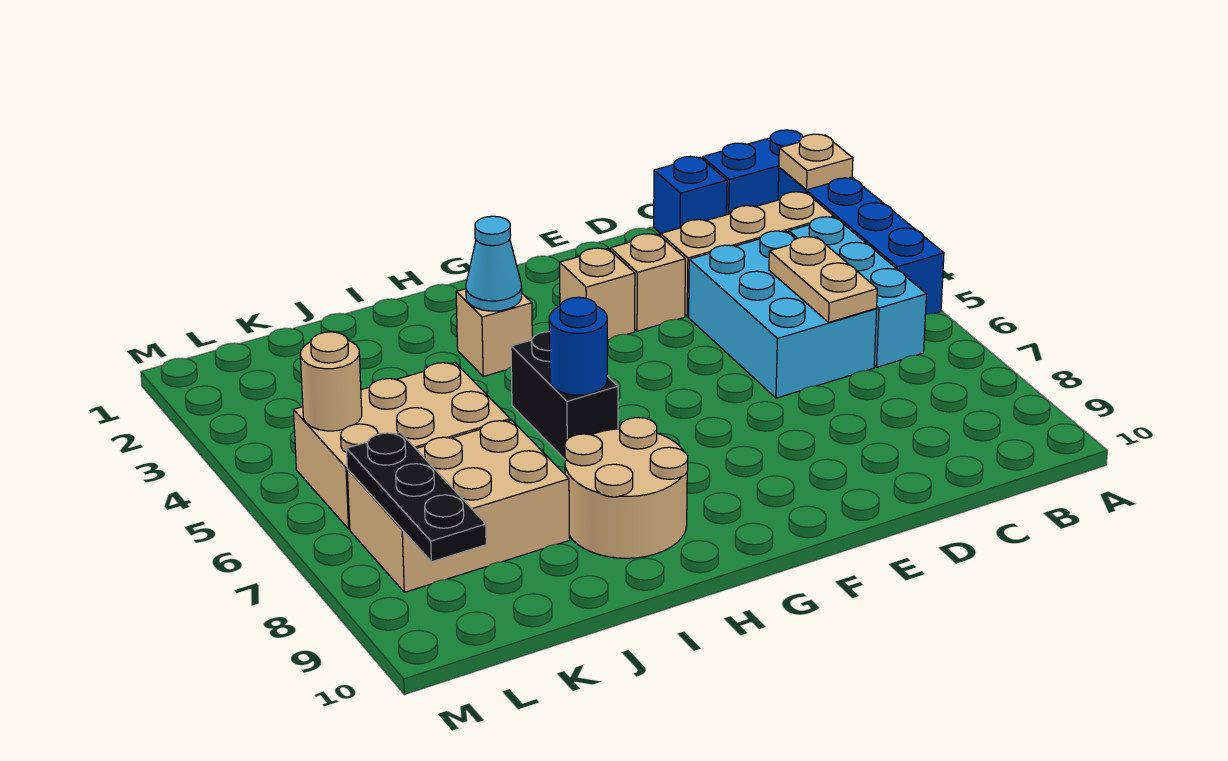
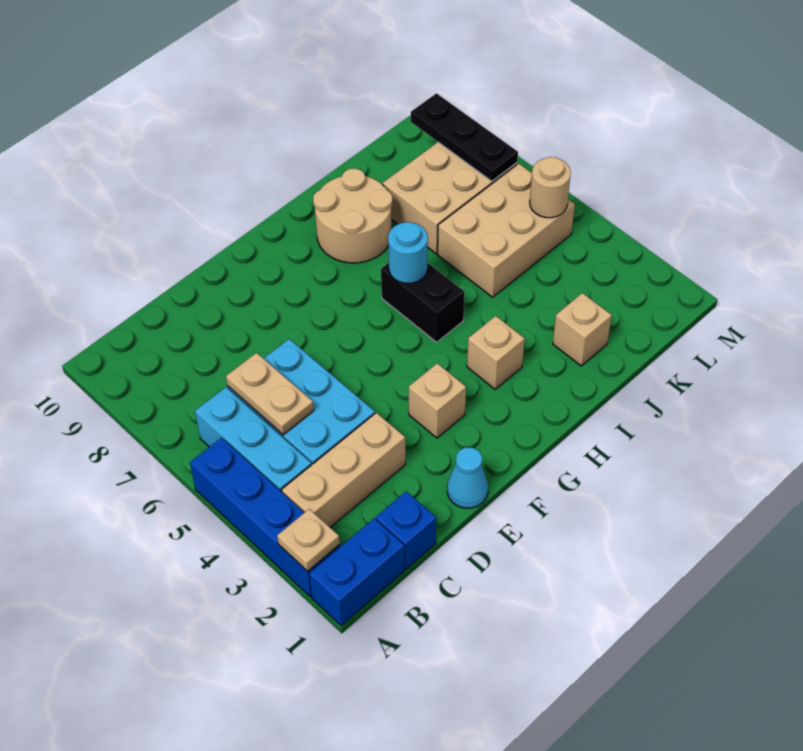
tan 1x1 brick [610,234,685,331] -> tan 1x1 brick moved to [553,293,612,366]
cyan 1x1 cone [466,216,522,311] -> cyan 1x1 cone moved to [447,447,488,508]
blue 1x1 round brick [549,297,607,395] -> cyan 1x1 round brick [388,222,428,283]

